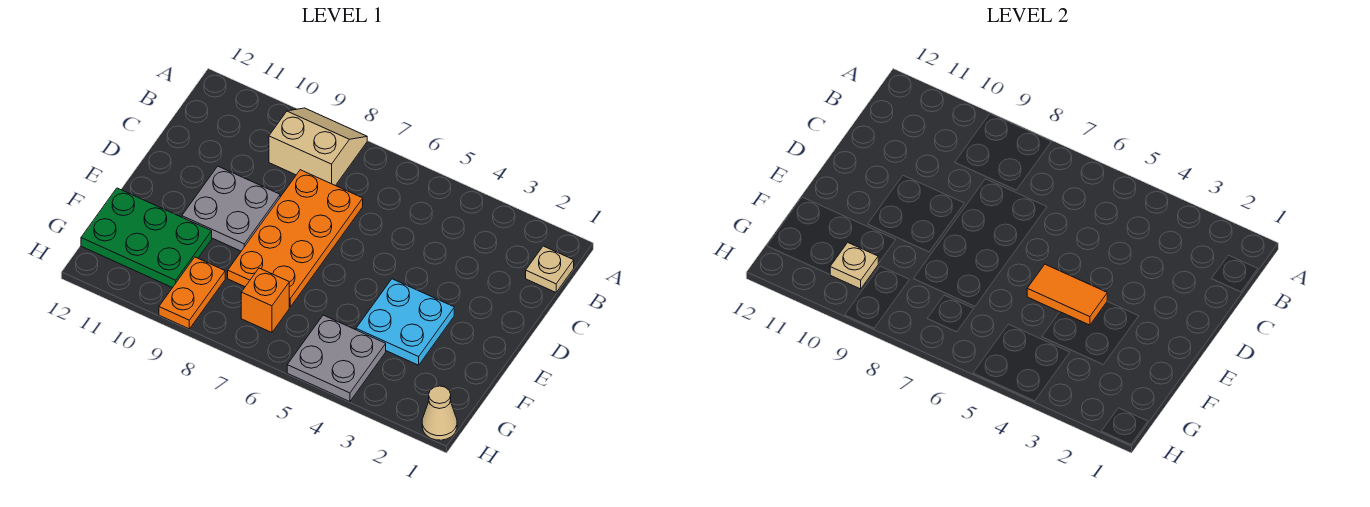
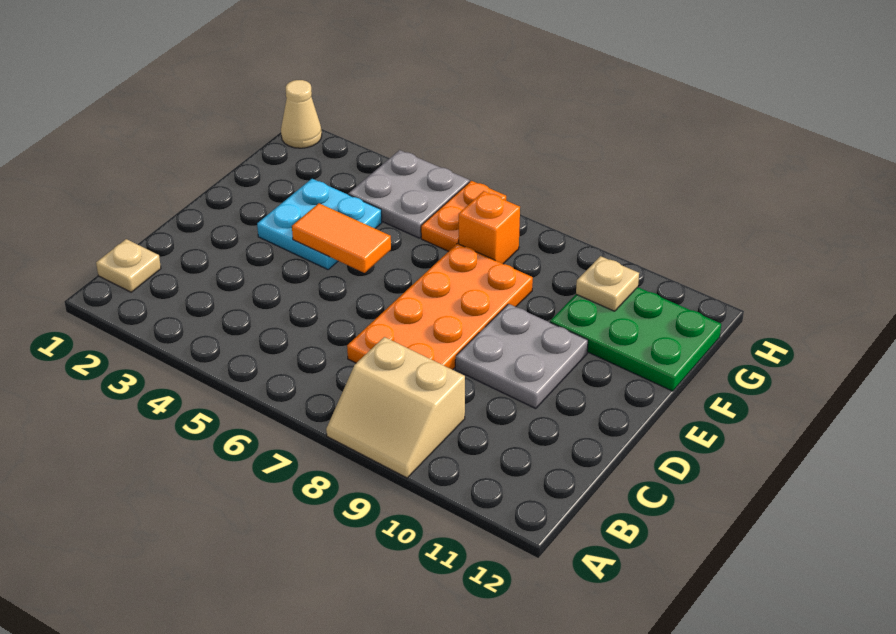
orange 1x2 plate [159,257,225,329] -> orange 1x2 plate moved to [421,181,506,251]

